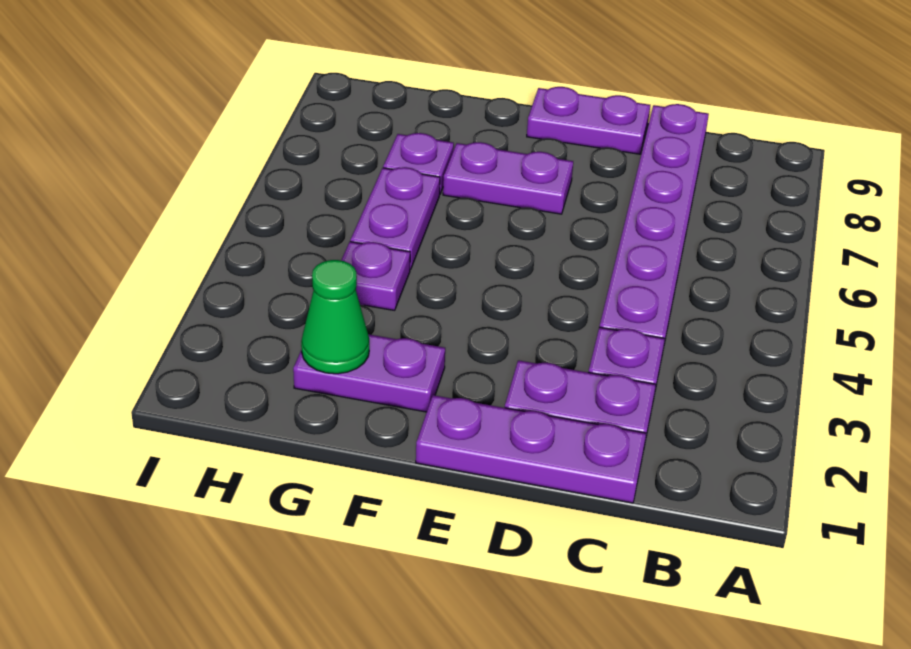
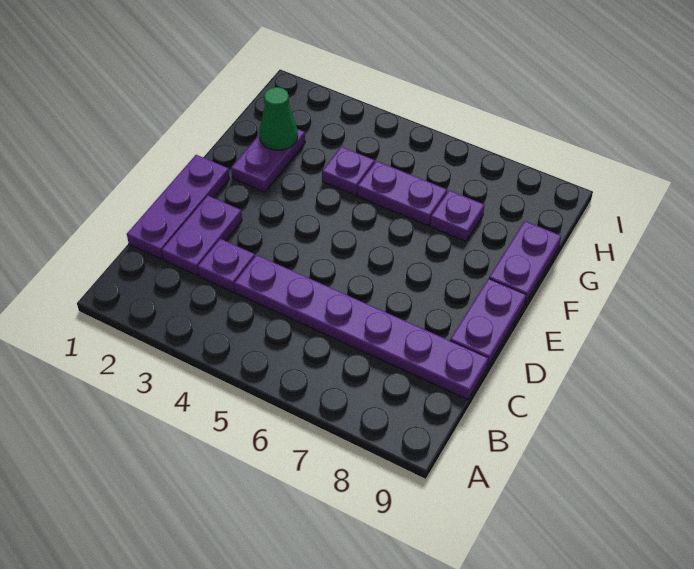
purple 1x2 plate [443,142,573,214] -> purple 1x2 plate moved to [489,221,561,303]

